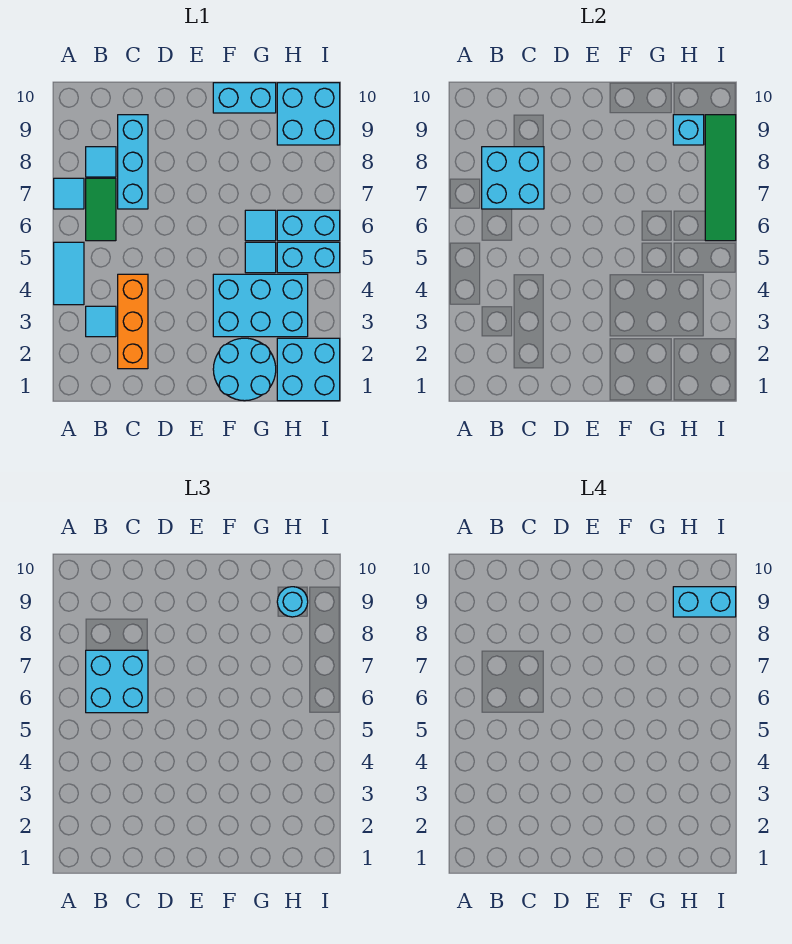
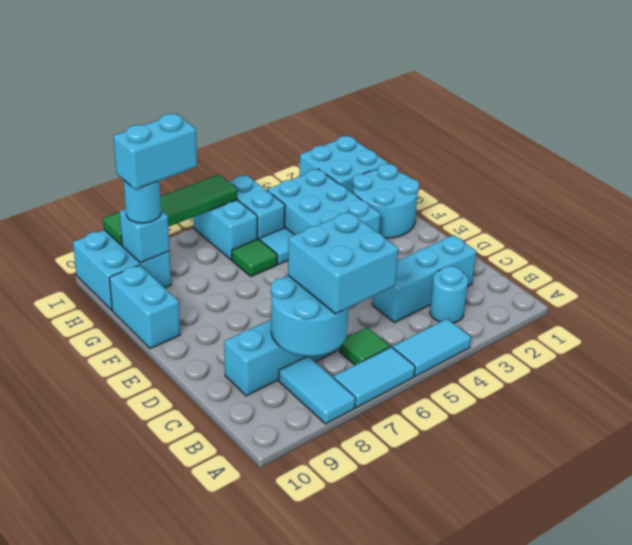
cyan 1x1 tile [54,178,84,209] -> cyan 1x2 tile [334,347,415,408]
cyan 1x1 tile [86,306,116,337] -> cyan 1x1 round brick [430,266,468,323]
green 1x2 tile [86,178,116,241] -> green 1x1 tile [339,327,390,365]
cyan 2x2 brick [482,147,544,209] -> cyan 2x2 round brick [271,276,348,356]
cyan 1x1 tile [86,147,116,177] -> cyan 1x2 tile [279,356,356,424]
orange 1x3 brick [118,274,148,369] -> cyan 1x3 brick [372,235,476,322]
cyan 1x1 tile [245,210,276,241] -> green 1x1 tile [232,239,277,276]
cyan 1x2 brick [673,587,736,617] -> cyan 1x2 brick turned to [113,114,197,190]

